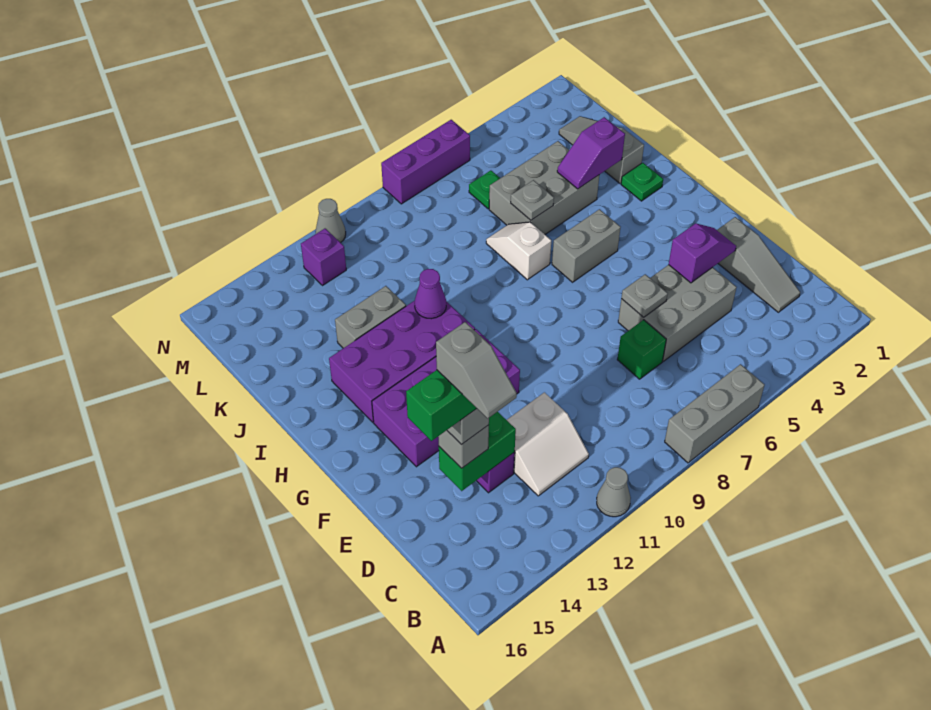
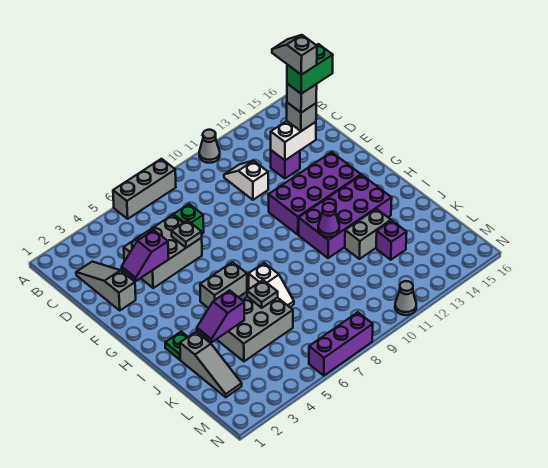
white 2x2 slope [507,392,589,496] -> white 1x2 slope [224,161,268,200]
green 1x2 brick [439,412,516,491] -> white 1x2 brick [271,121,316,160]
purple 1x2 slope [557,117,625,189] -> purple 1x2 slope turned to [197,290,244,342]
green 1x1 plate [469,171,500,209] -> none
purple 1x1 brick [301,229,346,286] -> purple 1x1 brick moved to [376,221,407,260]

